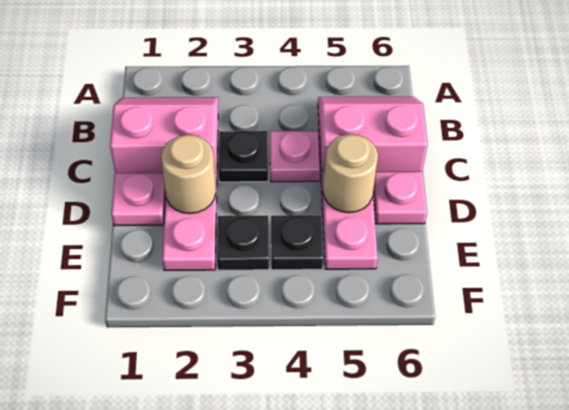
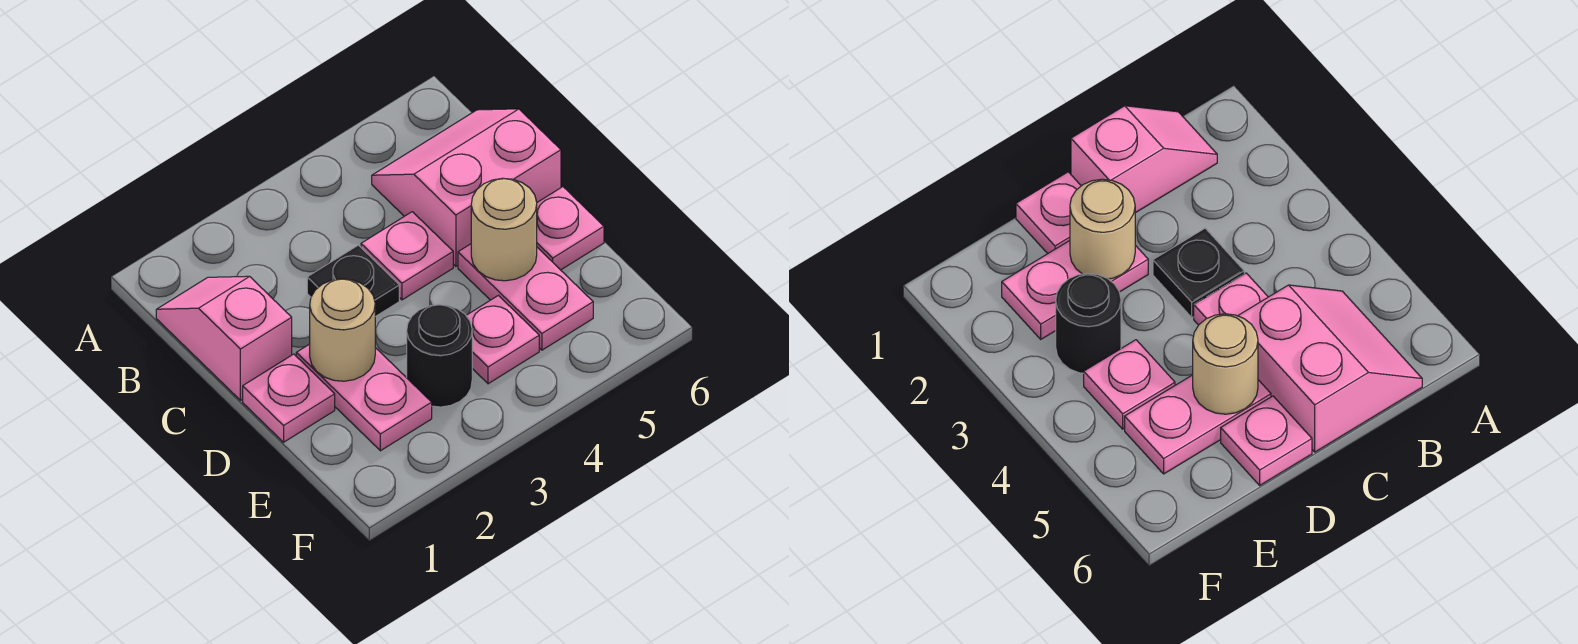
pink 2x2 slope [110,97,218,177] -> pink 1x2 slope [156,276,292,400]
black 1x1 plate [217,216,269,270] -> black 1x1 round brick [407,305,472,407]
black 1x1 plate [271,215,323,270] -> pink 1x1 plate [466,295,539,384]

